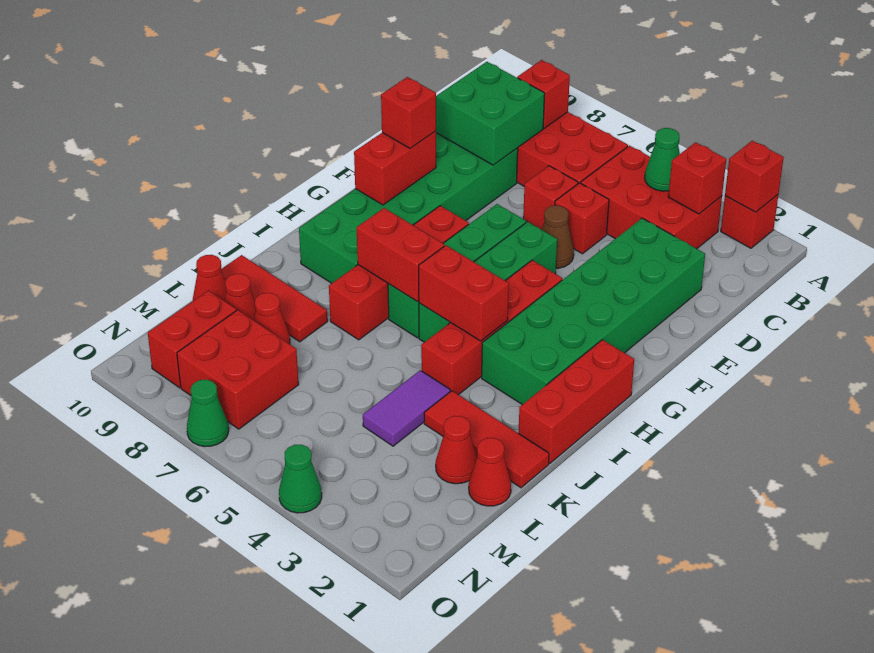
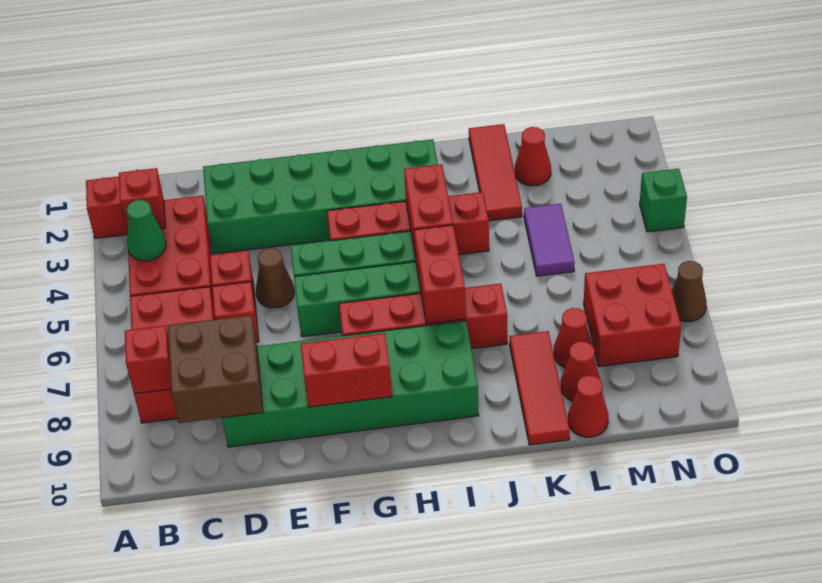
red 1x1 brick [725,141,784,212] -> none
green 2x2 brick [436,62,545,165] -> brown 2x2 brick [168,315,263,423]
red 1x1 brick [381,77,436,148] -> none
red 1x3 brick [518,340,634,464] -> none
purple 1x2 tile [363,370,450,446] -> purple 1x2 tile turned to [524,204,575,276]
red 1x1 cone [469,438,511,506] -> none
red 1x2 brick [148,291,236,388] -> none
green 1x1 cone [279,445,322,513] -> green 1x1 brick [640,169,687,232]
green 1x1 cone [187,380,229,447] -> brown 1x1 cone [672,261,707,322]

